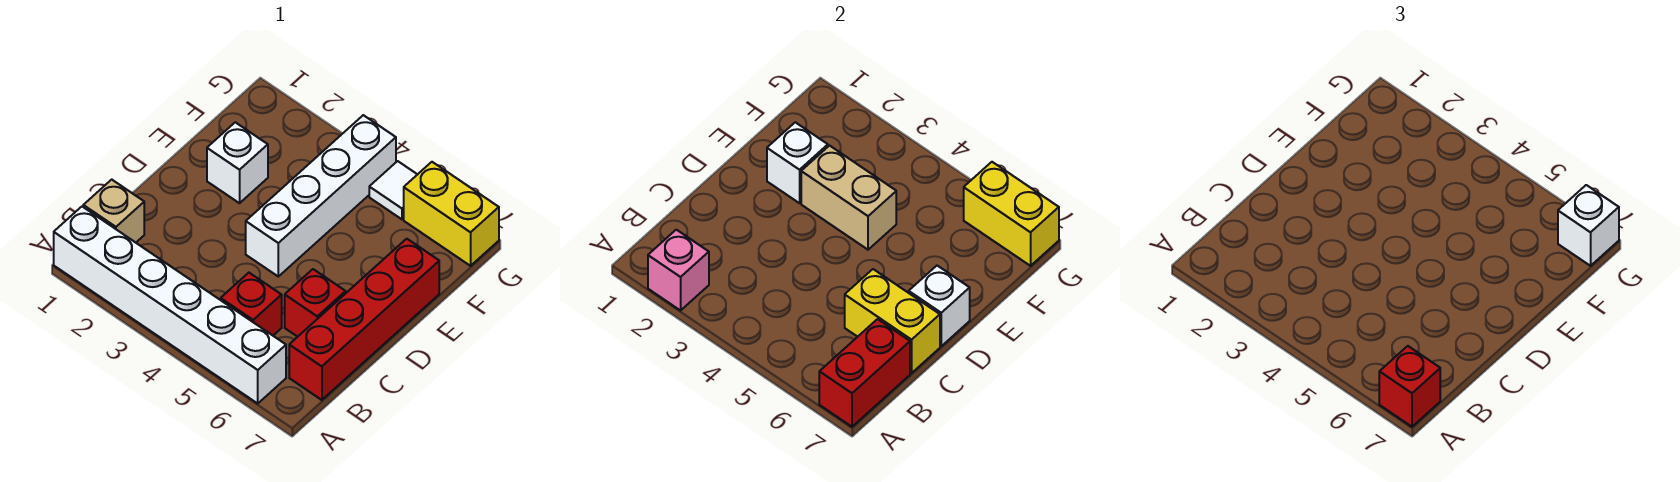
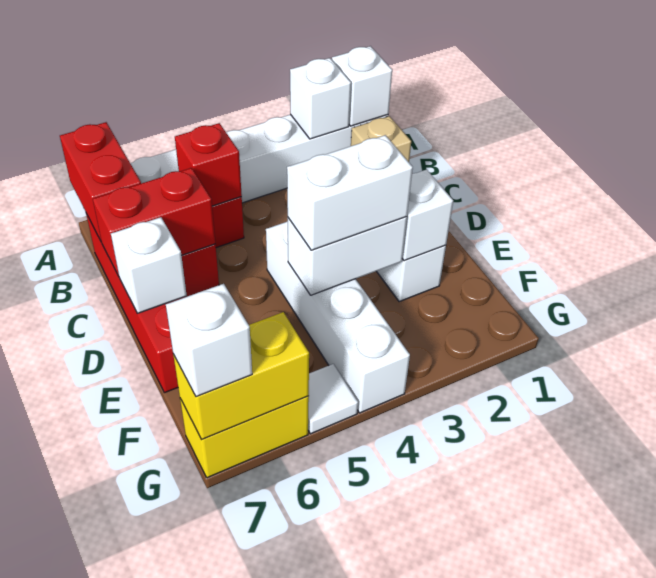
none -> white 1x1 brick [332,46,392,126]
pink 1x1 brick [648,230,709,310] -> white 1x1 brick [290,58,351,139]
red 1x1 brick [1379,346,1440,427] -> red 1x1 brick moved to [175,123,242,206]
yellow 1x2 brick [845,269,940,373] -> red 1x2 brick [93,168,215,276]
tan 1x2 brick [801,146,896,250] -> white 1x2 brick [288,217,407,295]
none -> white 1x2 brick [287,135,413,250]

